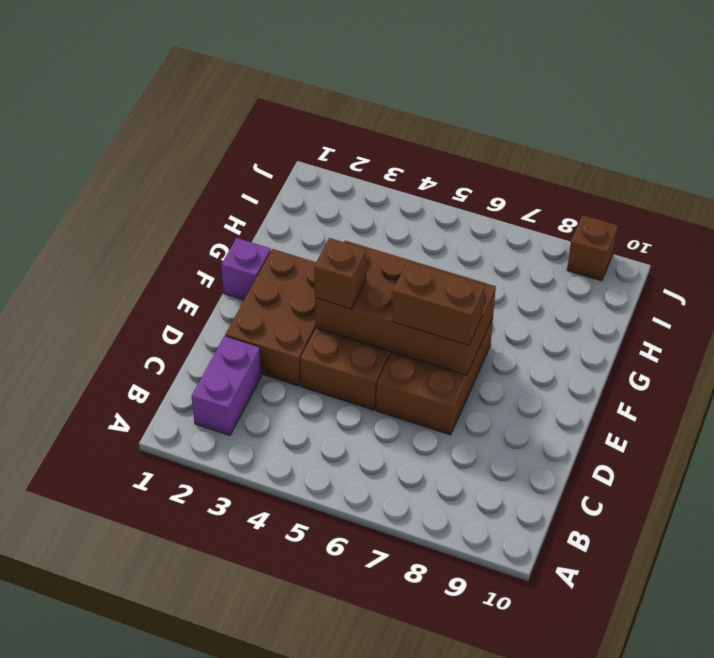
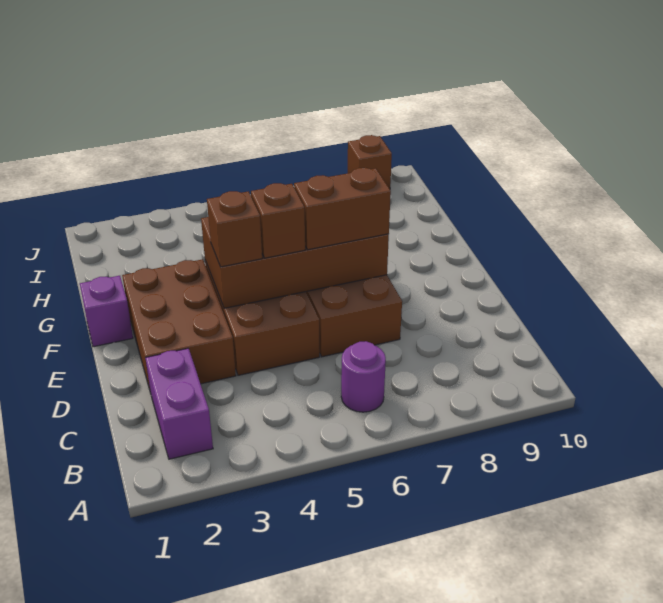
none -> purple 1x1 round brick [341,341,386,412]
none -> brown 1x1 brick [251,183,305,258]

